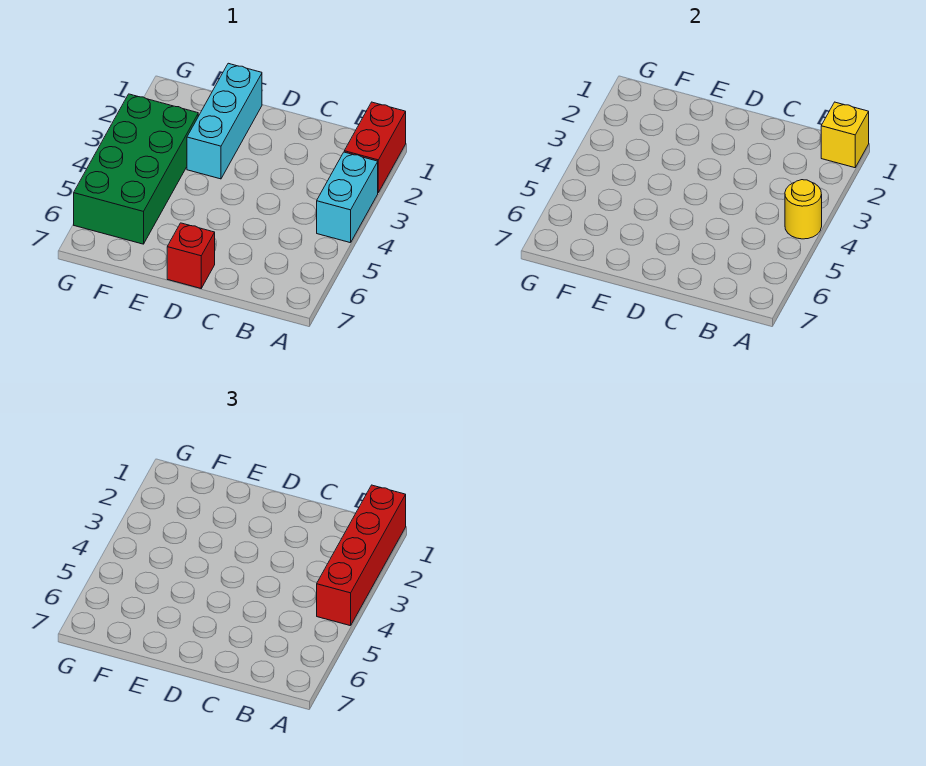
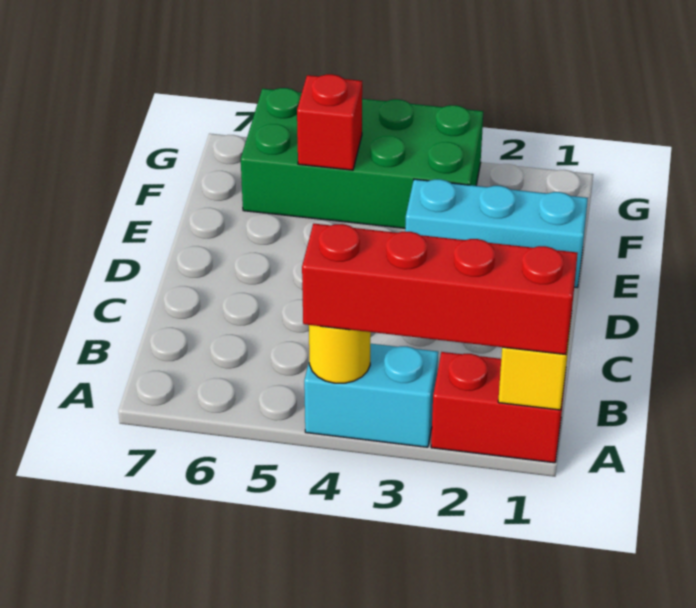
red 1x1 brick [167,223,215,288] -> red 1x1 brick moved to [297,74,362,170]

